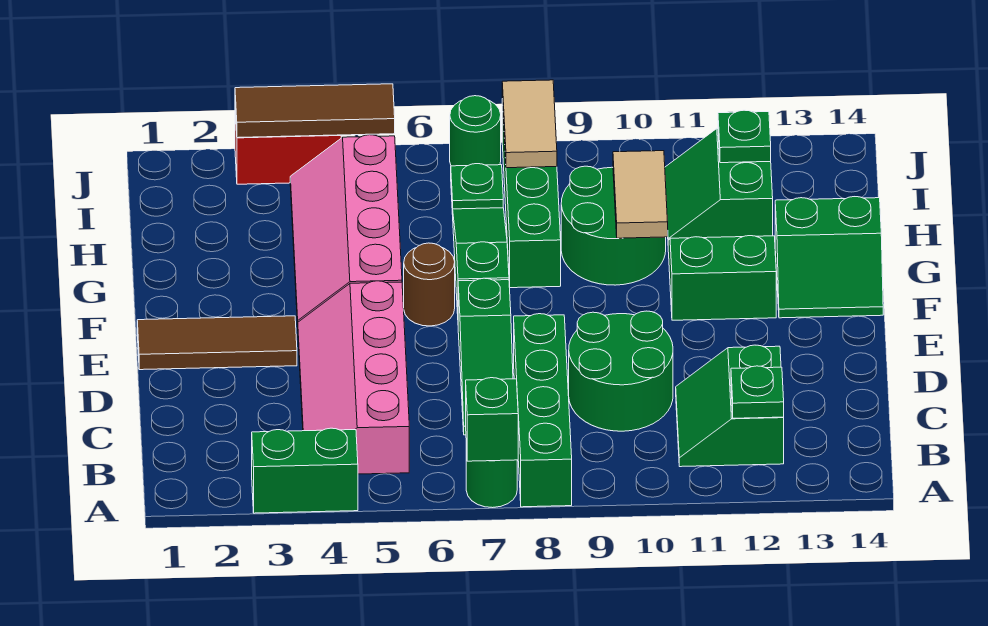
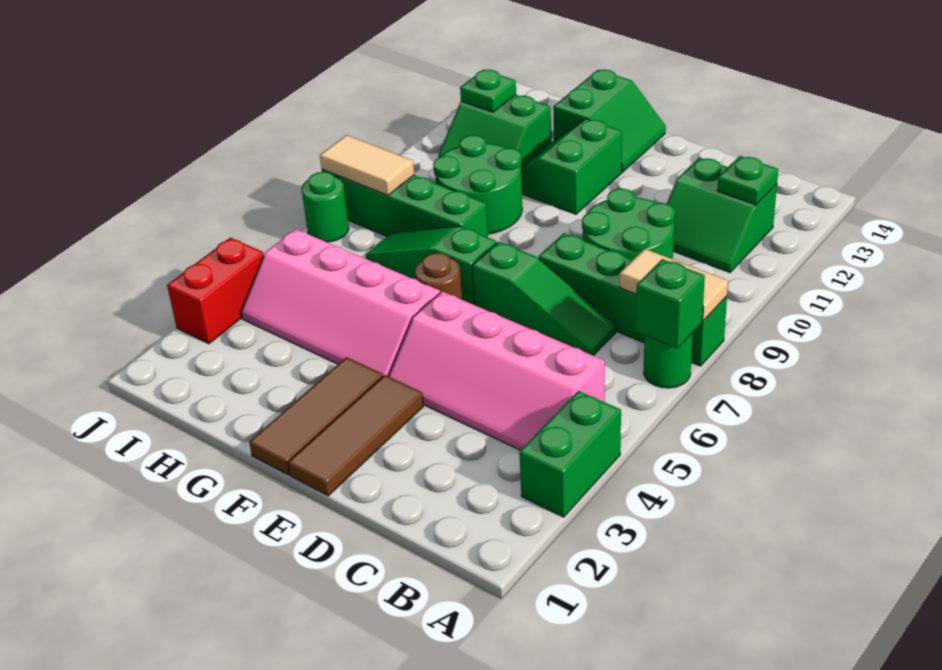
tan 1x2 tile [613,151,668,238] -> tan 1x2 tile moved to [620,249,728,321]
green 1x1 plate [451,164,503,214] -> none
brown 1x3 tile [235,84,395,138] -> brown 1x3 tile moved to [249,357,383,475]

